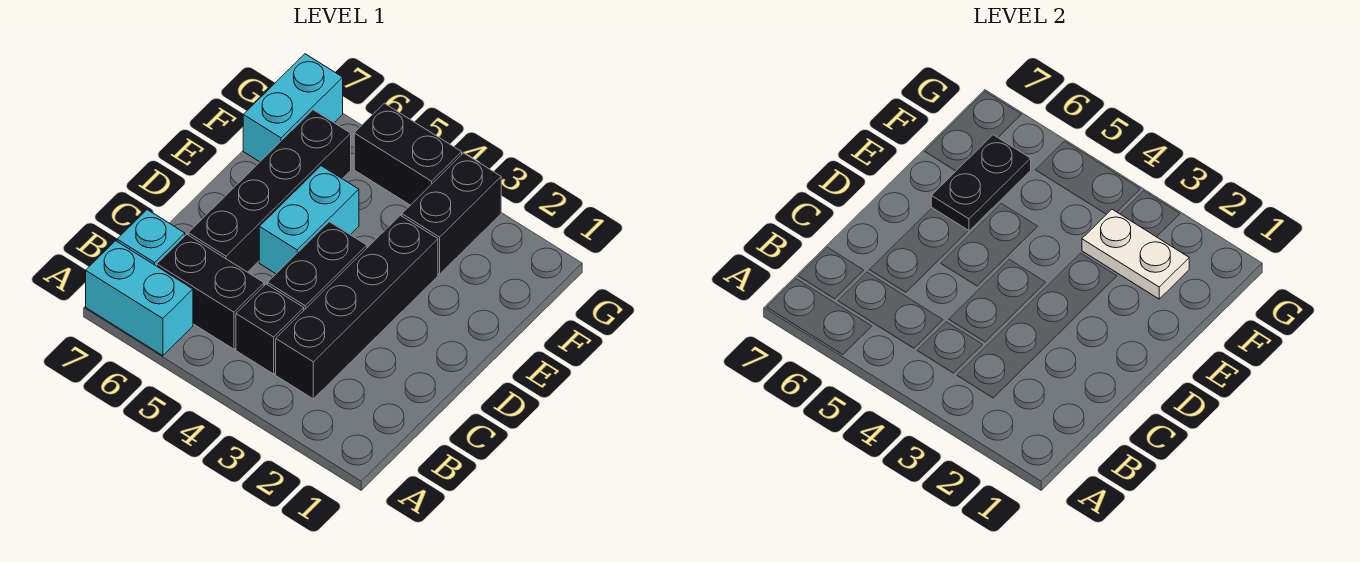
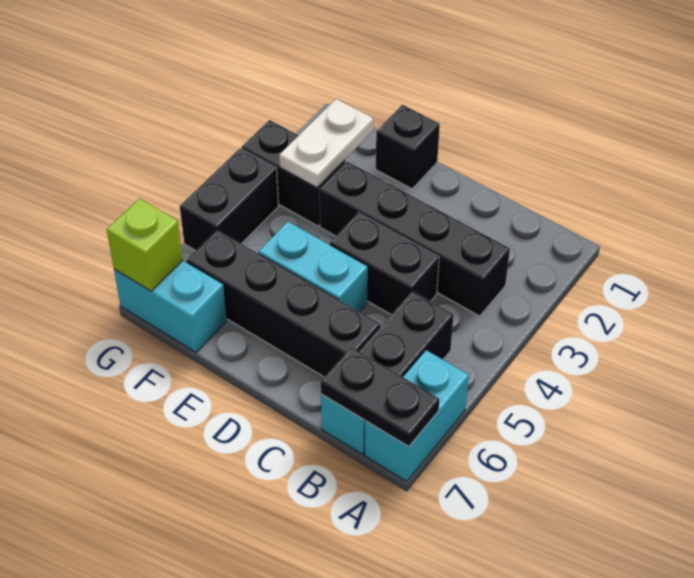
black 1x1 brick [236,284,304,374] -> black 1x1 brick moved to [376,105,440,189]
black 1x2 plate [931,135,1031,231] -> black 1x2 plate moved to [321,347,440,447]
none -> lime 1x1 brick [107,199,183,291]

